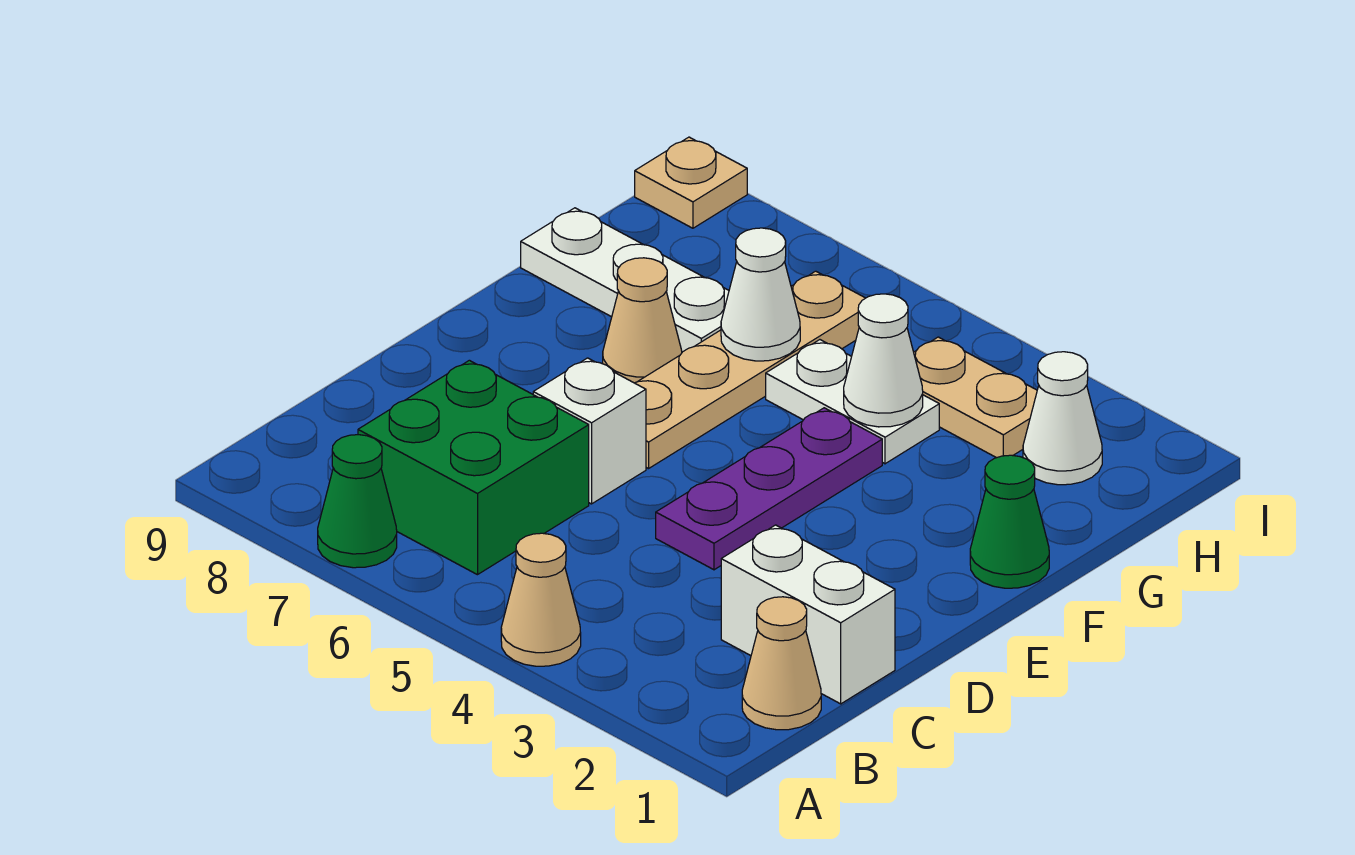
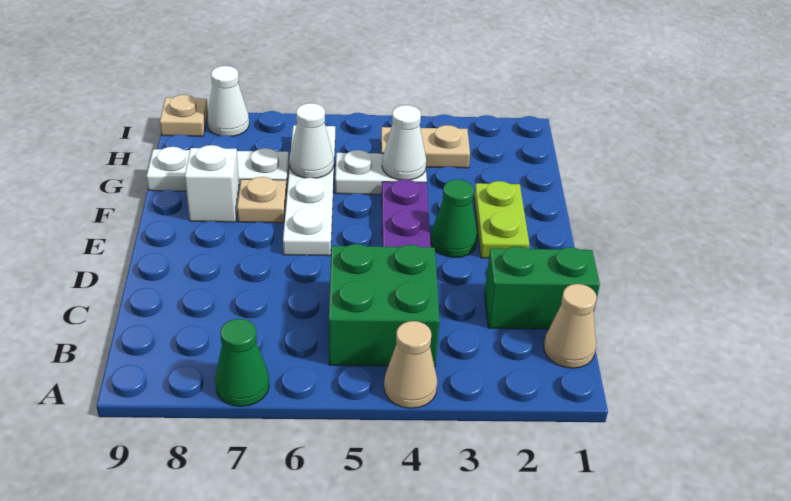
green 2x2 brick [358,360,589,575] -> green 2x2 brick moved to [329,244,440,367]
white 1x2 brick [721,525,895,704] -> green 1x2 brick [485,246,600,329]
white 1x1 brick [533,358,646,504] -> white 1x1 brick moved to [185,145,240,222]
none -> lime 1x2 plate [474,181,529,258]
tan 1x4 plate [635,271,865,469] -> white 1x4 plate [283,125,335,256]
green 1x1 cone [970,455,1049,588] -> green 1x1 cone moved to [431,180,477,257]
tan 1x1 cone [603,258,682,383] -> tan 1x1 plate [237,177,286,223]
white 1x1 cone [1023,352,1102,485] -> white 1x1 cone moved to [207,66,249,136]

